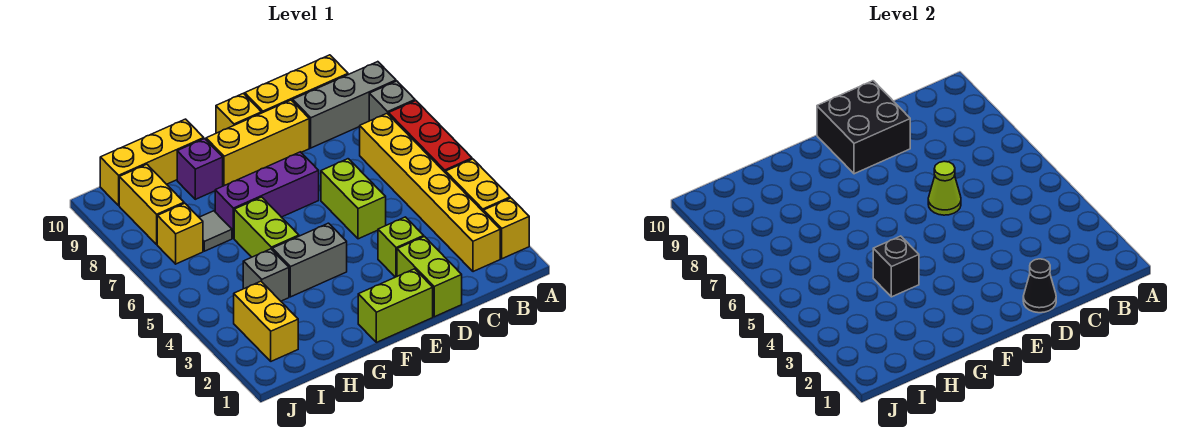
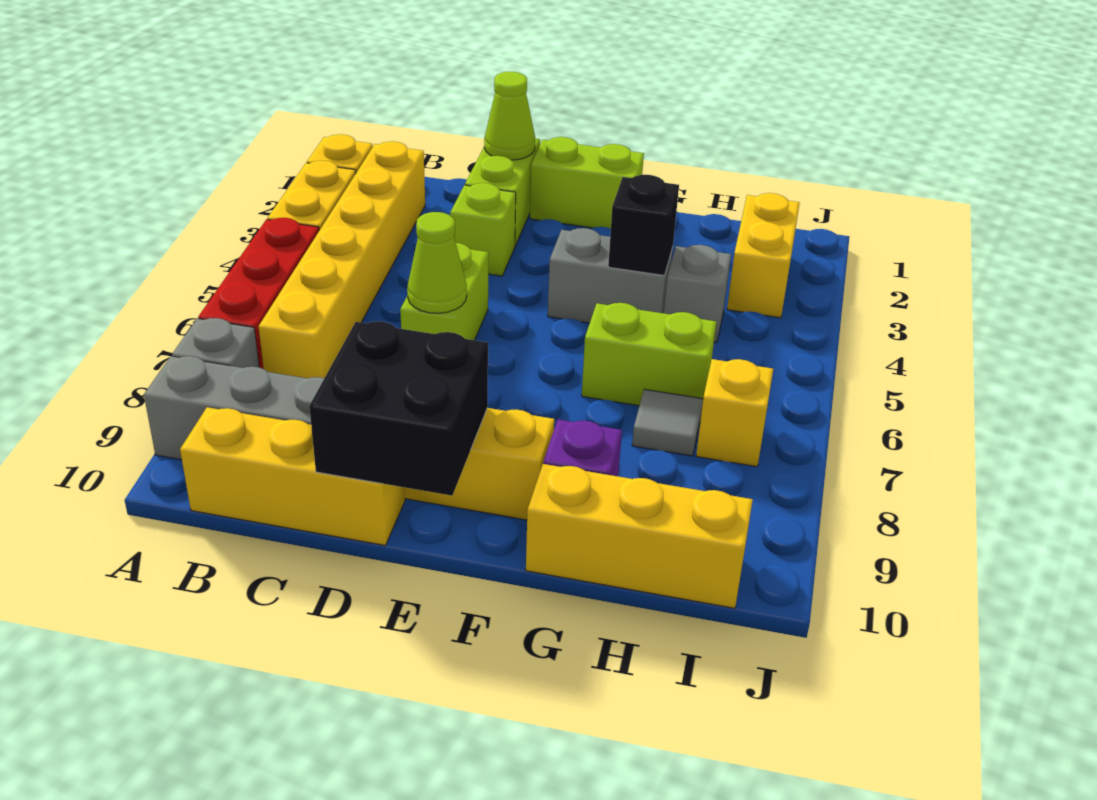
black 1x1 cone [1023,259,1056,313] -> lime 1x1 cone [484,72,535,160]
purple 1x3 brick [215,152,319,238] -> none
yellow 1x1 brick [216,93,261,133] -> none
lime 1x2 brick [234,197,299,257] -> lime 1x2 brick turned to [582,303,716,406]
yellow 1x2 brick [119,164,184,244] -> none

